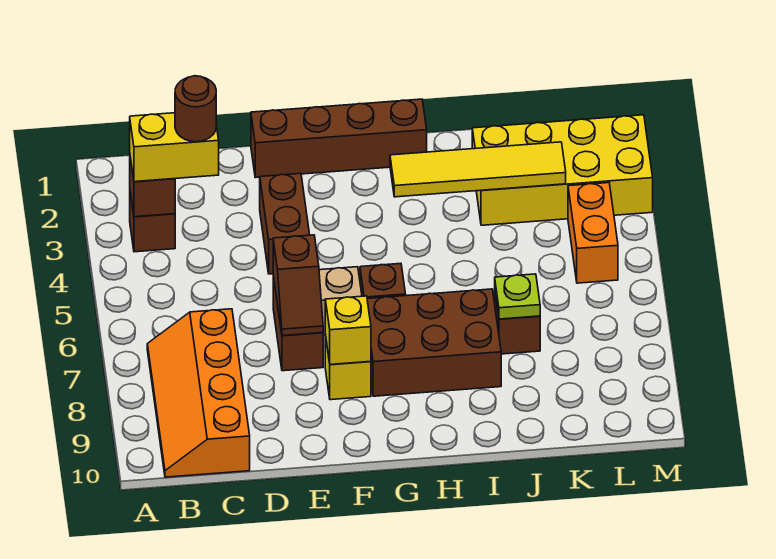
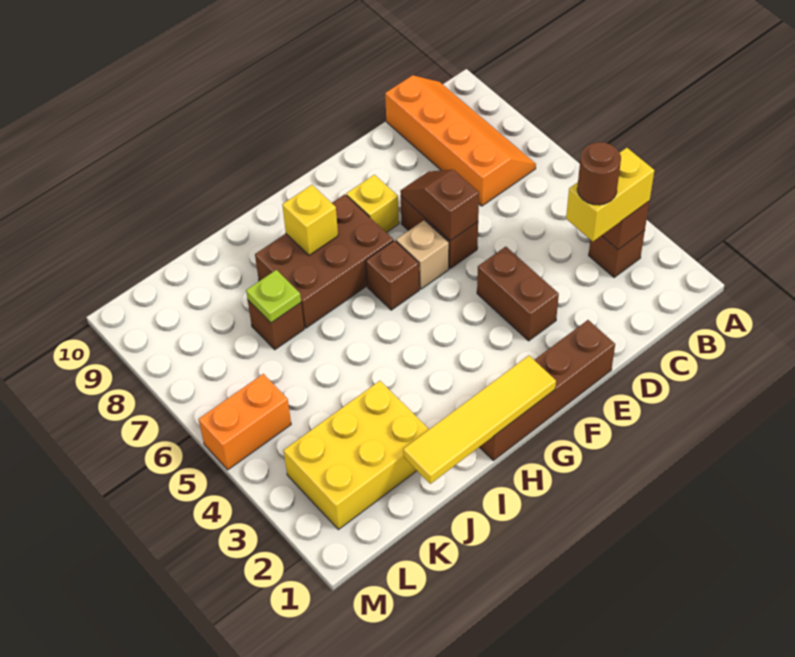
yellow 1x1 brick [325,296,371,365] -> yellow 1x1 brick moved to [282,185,338,255]
yellow 1x4 tile [390,142,566,197] -> yellow 1x4 tile moved to [403,356,556,484]
yellow 2x4 brick [472,115,653,225] -> yellow 2x3 brick [284,381,429,530]
orange 1x2 brick [568,183,618,283] -> orange 1x2 brick turned to [199,374,291,470]

